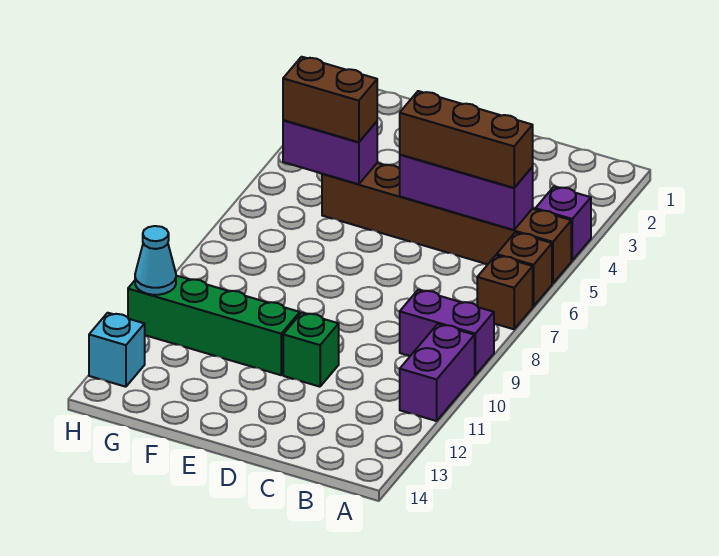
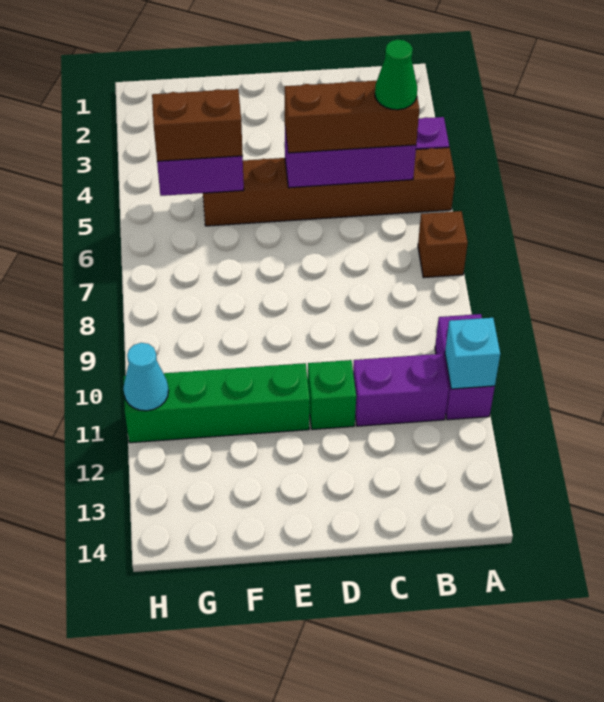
brown 1x1 brick [497,232,552,306] -> none
purple 1x2 brick [400,290,494,375] -> purple 1x2 brick moved to [353,354,449,426]
none -> green 1x1 cone [375,40,417,110]
cyan 1x1 brick [89,313,145,387] -> cyan 1x1 brick moved to [445,318,500,389]

